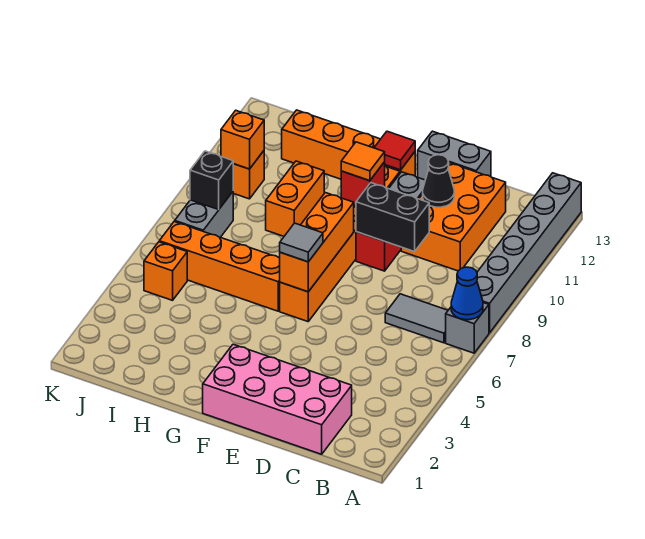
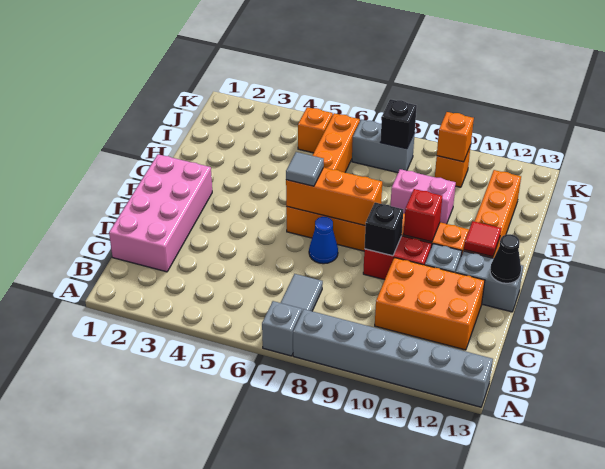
blue 1x1 cone [451,267,483,320] -> blue 1x1 cone moved to [309,217,338,264]
black 1x2 brick [356,183,429,252] -> black 1x1 brick [365,202,403,256]
black 1x1 cone [423,155,454,207] -> black 1x1 cone moved to [490,234,521,283]
grey 1x2 brick [418,131,491,180] -> grey 1x2 brick turned to [456,251,523,312]
orange 1x1 tile [341,142,385,181] -> none
orange 1x2 brick [266,161,324,236] -> pink 1x2 brick [390,169,456,224]

